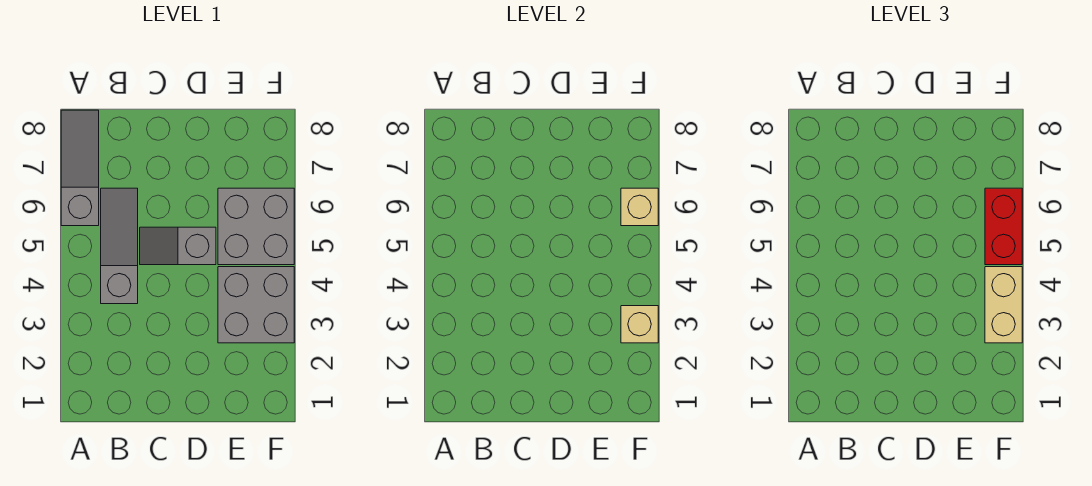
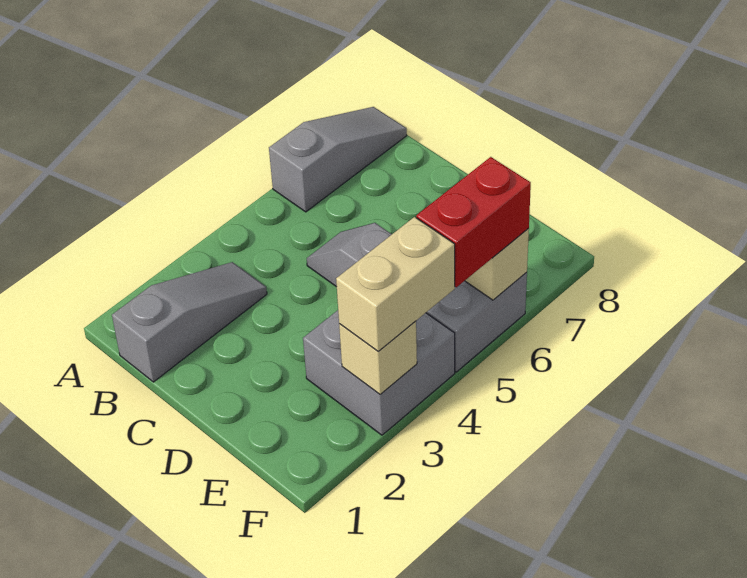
grey 1x3 slope [101,188,138,304] -> grey 1x3 slope moved to [112,262,267,382]

